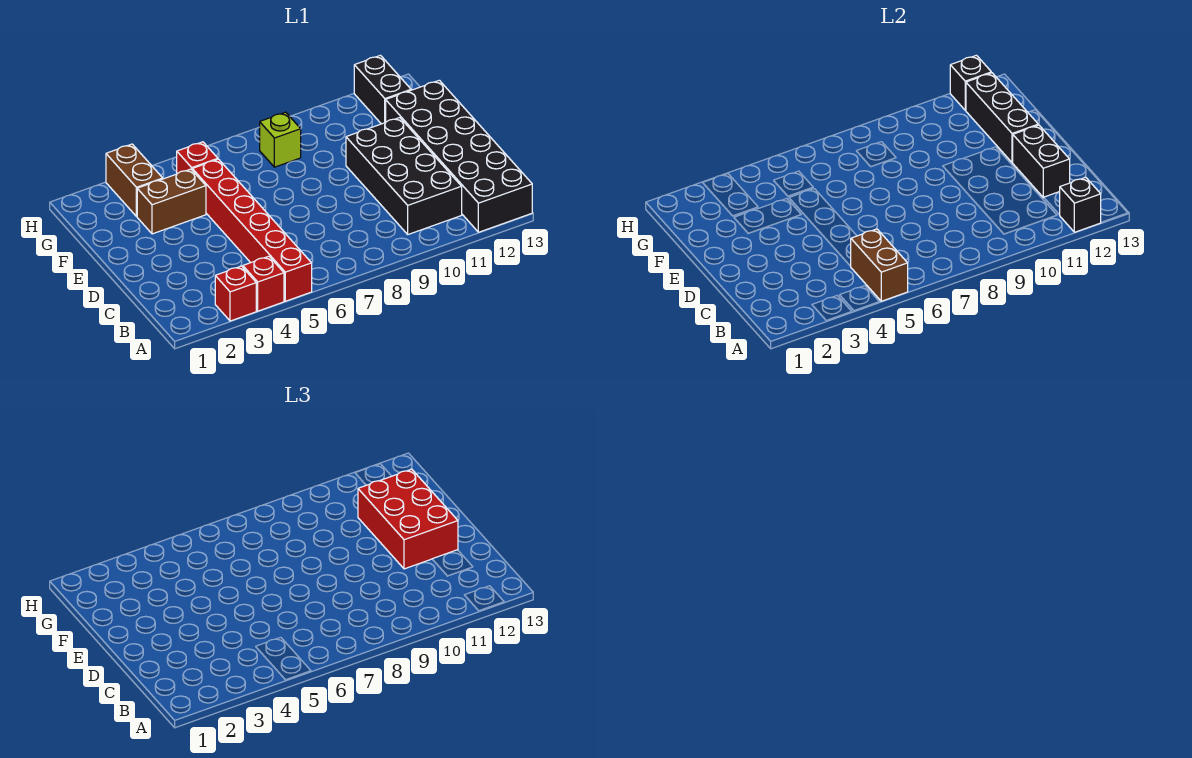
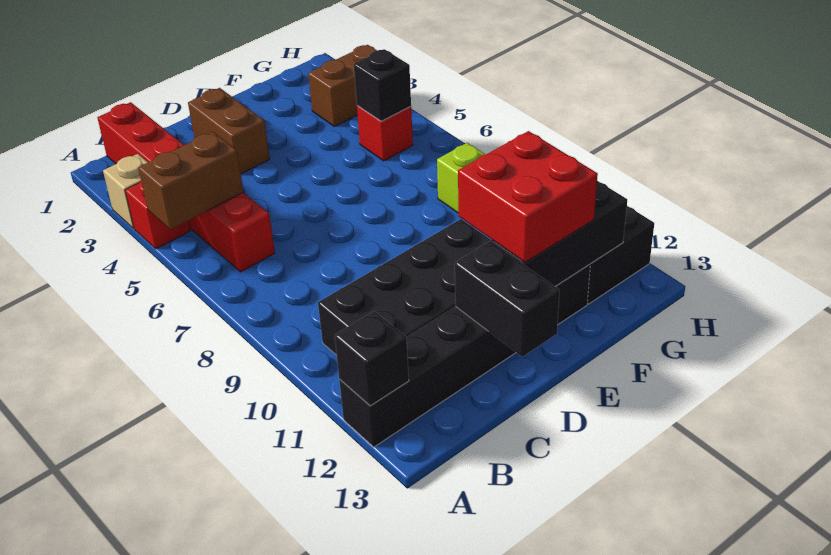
red 1x1 brick [215,266,256,321] -> tan 1x1 brick [103,154,148,228]
red 1x6 brick [192,159,312,301] -> red 1x6 brick turned to [97,102,275,272]
black 2x6 brick [386,80,532,232] -> black 1x6 brick [339,265,590,447]
black 1x2 brick [1012,125,1070,198] -> black 1x2 brick turned to [455,241,559,357]
red 2x3 brick [358,469,458,569] -> red 2x2 brick [458,131,598,263]
brown 1x2 brick [137,169,206,234] -> brown 1x2 brick moved to [188,88,270,174]
black 1x1 brick [950,55,991,110] -> black 1x1 brick moved to [354,49,411,121]

